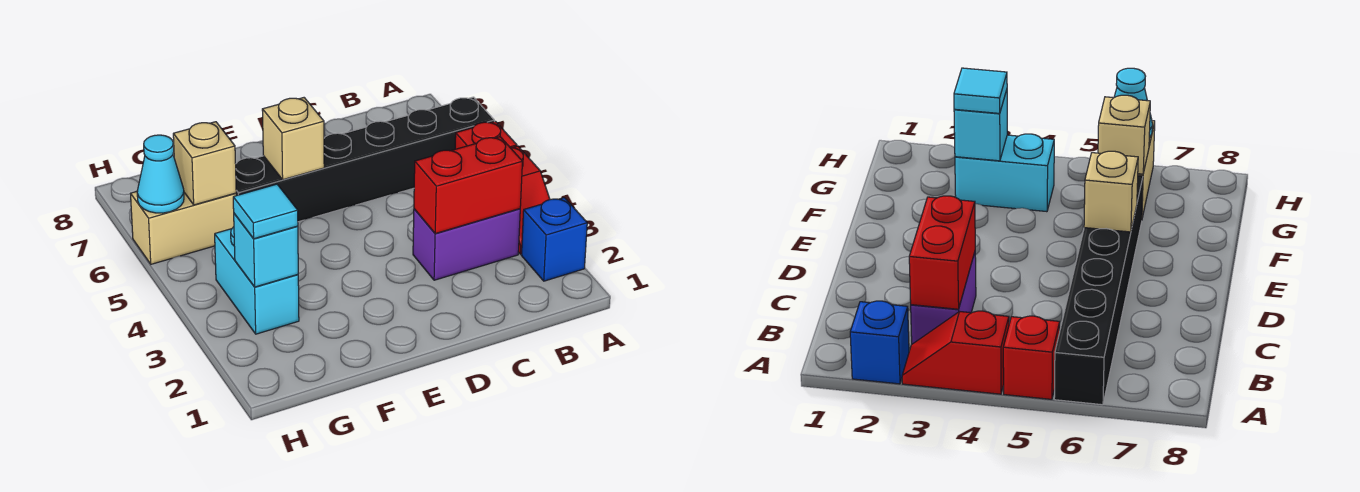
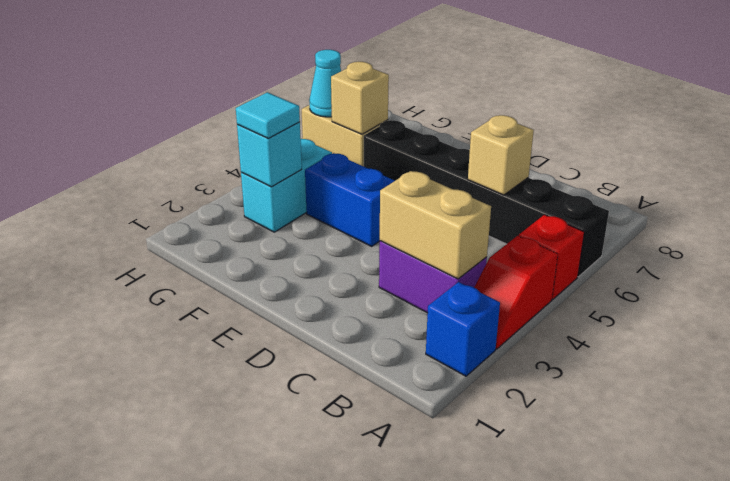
red 1x2 brick [414,137,522,234] -> tan 1x2 brick [380,171,491,279]
none -> blue 1x2 brick [305,153,395,246]
tan 1x1 brick [262,98,324,180] -> tan 1x1 brick moved to [468,115,534,195]

